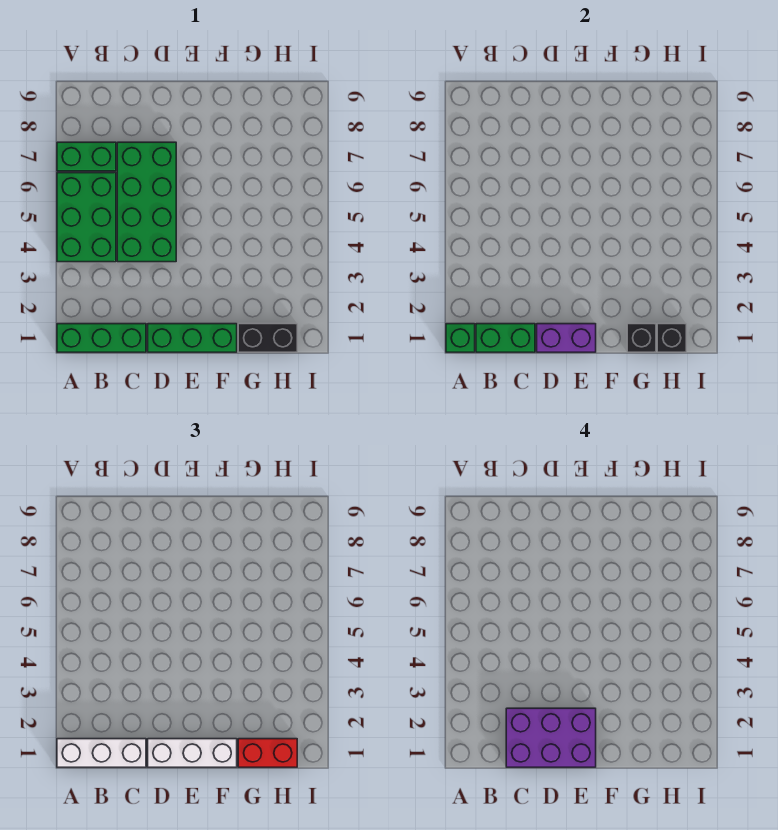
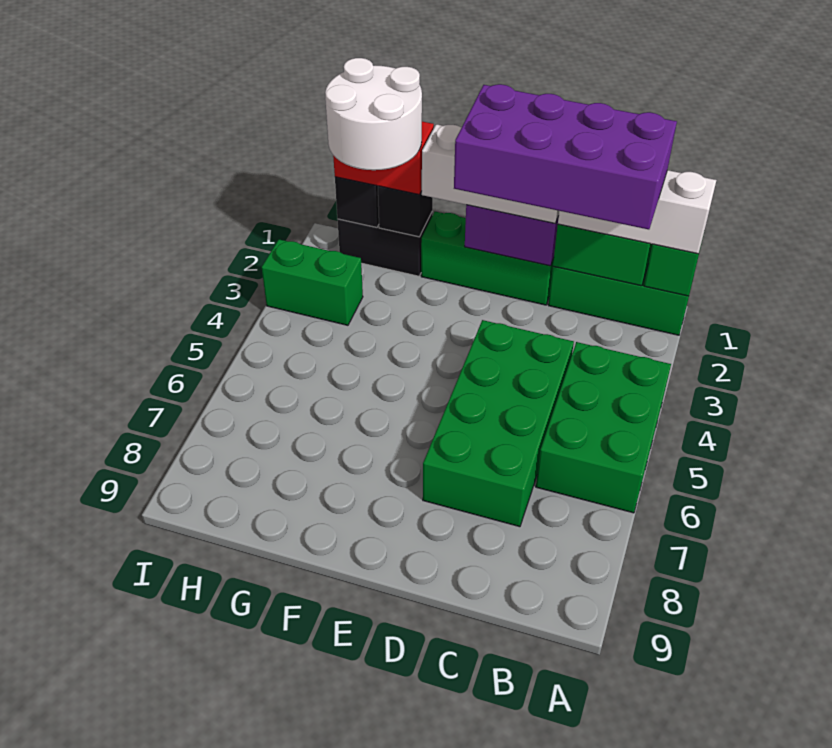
green 1x2 brick [57,142,116,171] -> green 1x2 brick moved to [262,239,363,325]
purple 2x3 brick [506,708,596,767] -> purple 2x4 brick [454,84,677,229]
none -> white 2x2 round brick [325,58,422,170]

